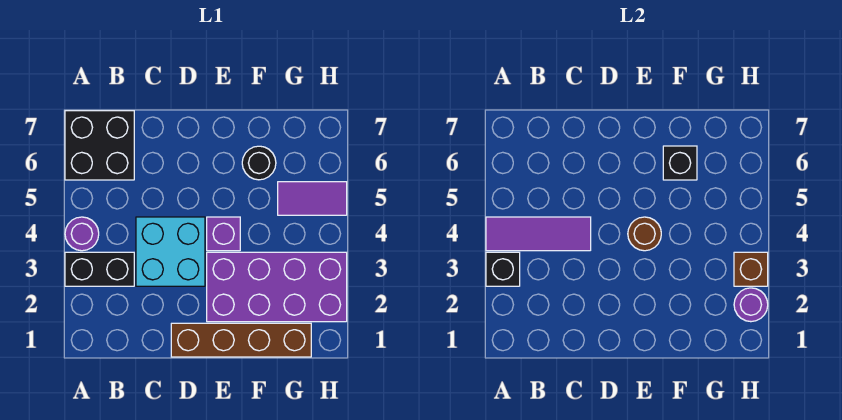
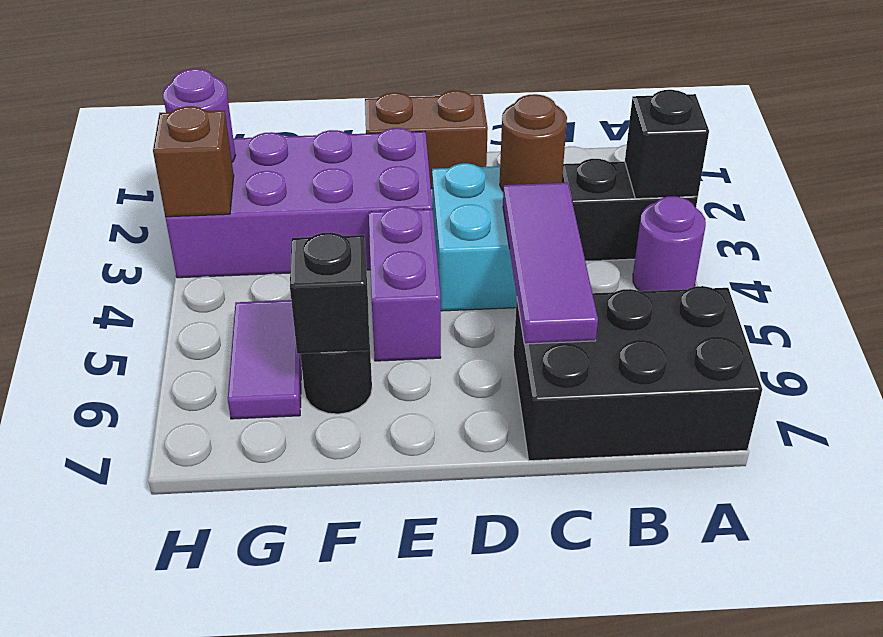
purple 1x3 tile [486,217,591,251] -> purple 1x3 tile turned to [503,183,598,344]
black 2x2 brick [65,111,134,180] -> black 2x3 brick [514,286,762,461]
brown 1x4 brick [171,323,311,357] -> brown 1x2 brick [365,91,488,189]
purple 1x1 brick [207,217,240,251] -> purple 1x2 brick [369,207,441,361]
brown 1x1 round brick [628,217,661,251] -> brown 1x1 round brick moved to [500,94,567,191]
purple 1x2 tile [278,182,347,215] -> purple 1x2 tile turned to [228,300,302,419]

